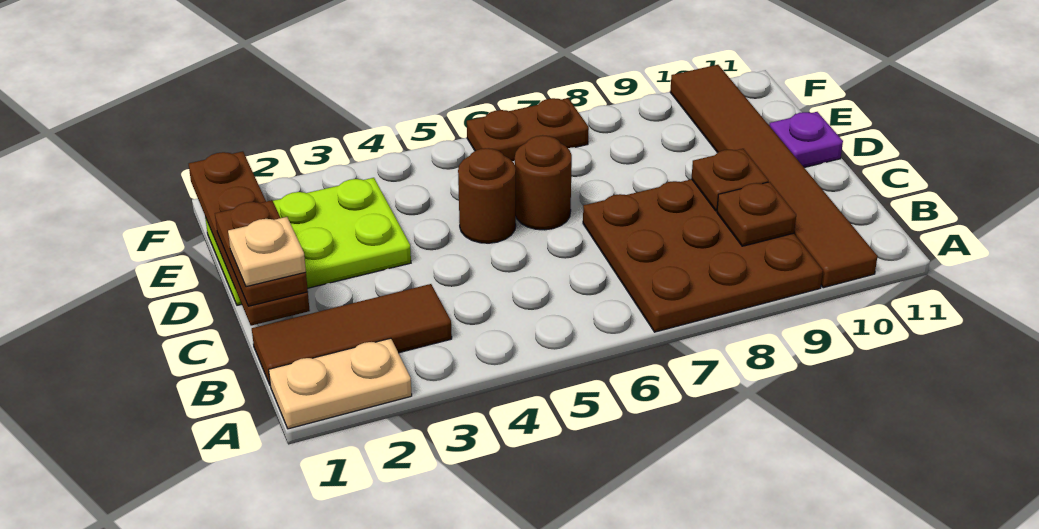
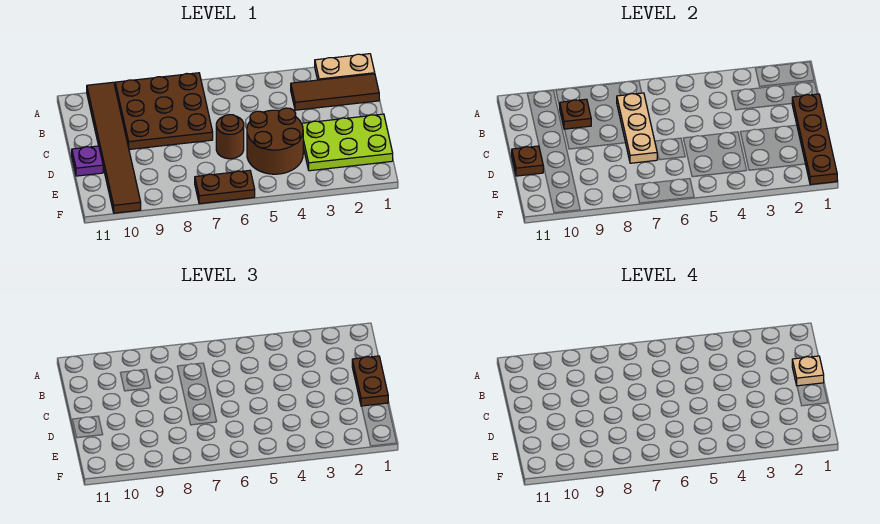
none -> tan 1x3 plate [617,93,657,163]
brown 1x1 plate [692,149,769,211] -> brown 1x1 plate moved to [512,146,543,176]
brown 1x1 round brick [458,148,516,243] -> brown 2x2 round brick [247,108,303,174]

